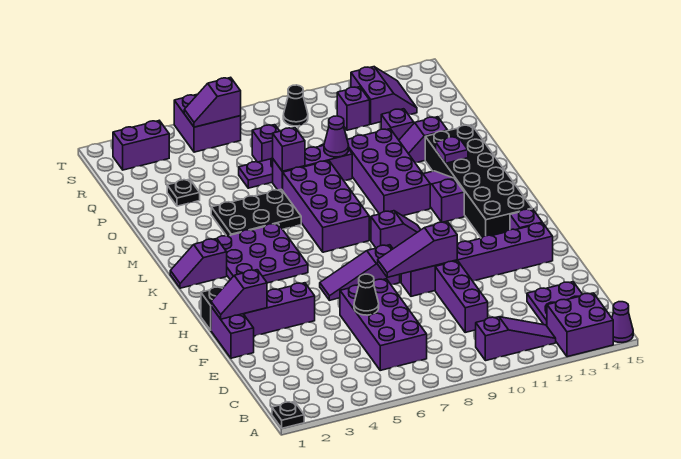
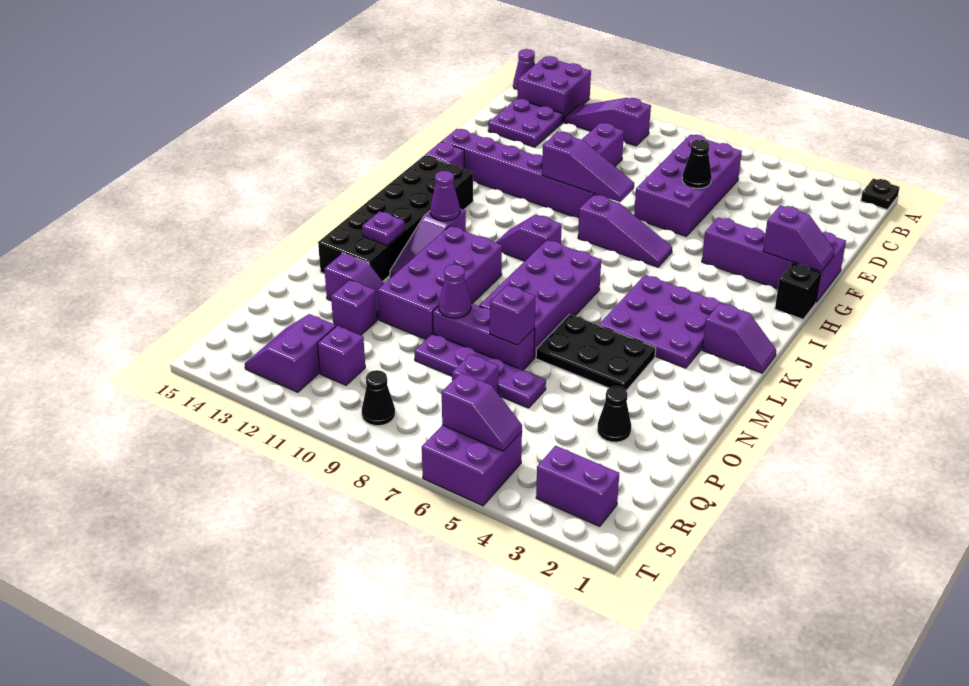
none -> purple 1x1 cone [430,171,460,221]
black 1x1 plate [167,179,200,206] -> black 1x1 cone [597,386,631,442]

